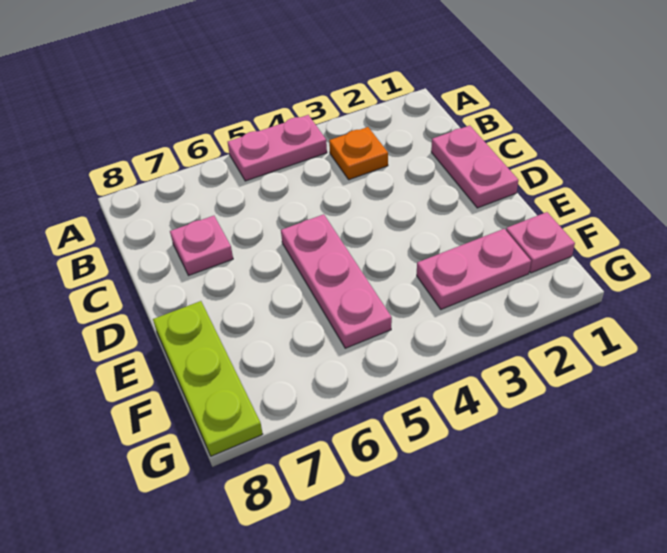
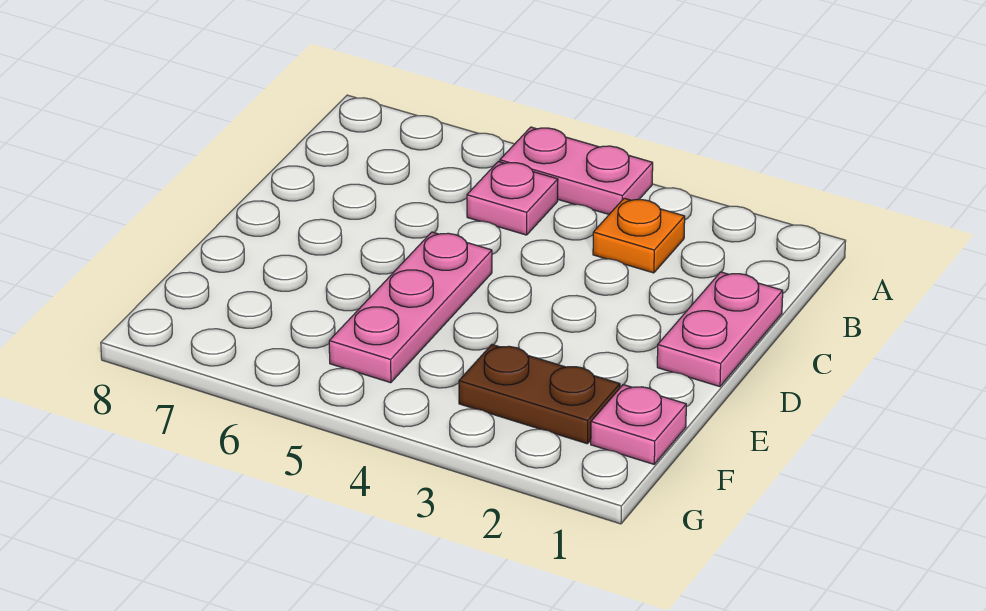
pink 1x1 plate [170,216,233,275] -> pink 1x1 plate moved to [467,162,558,235]
lime 1x3 plate [153,301,263,456] -> none
pink 1x2 plate [417,229,531,309] -> brown 1x2 plate [459,345,620,444]

